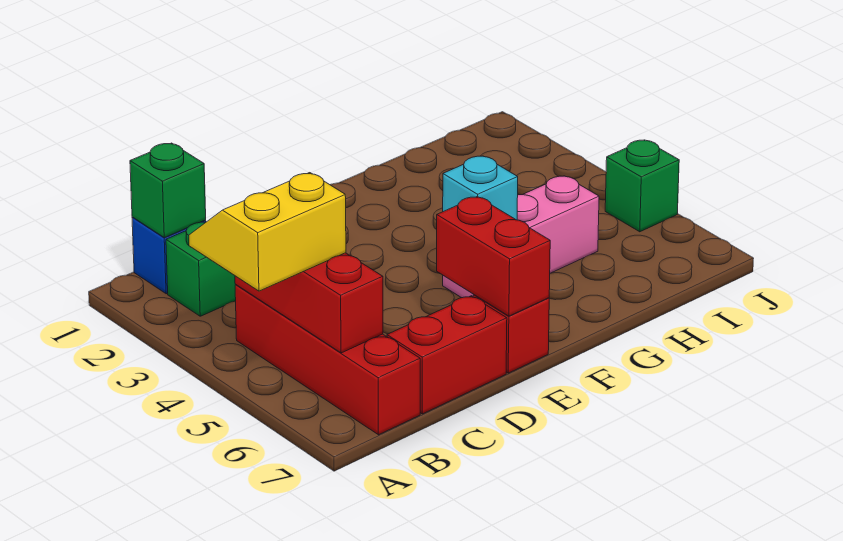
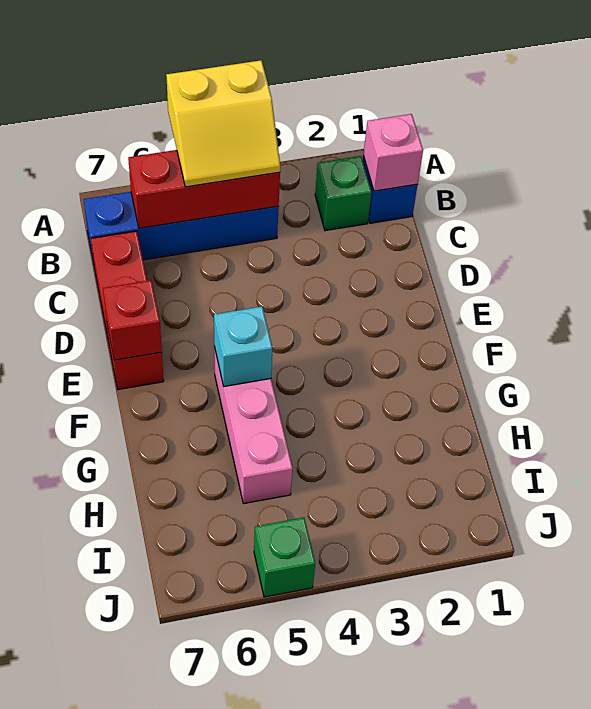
yellow 2x2 slope [189,173,346,291] -> yellow 2x2 slope turned to [166,60,280,187]
green 1x1 brick [130,143,206,238] -> pink 1x1 brick [363,114,423,191]
red 1x4 brick [235,285,420,435] -> blue 1x4 brick [84,192,279,263]
red 1x2 brick [437,196,550,316] -> red 1x1 brick [103,280,162,360]

